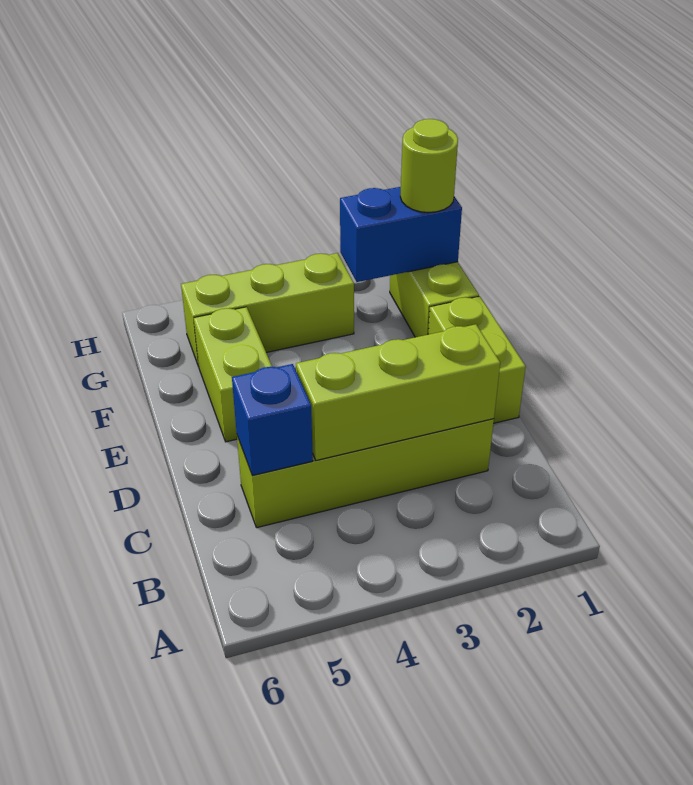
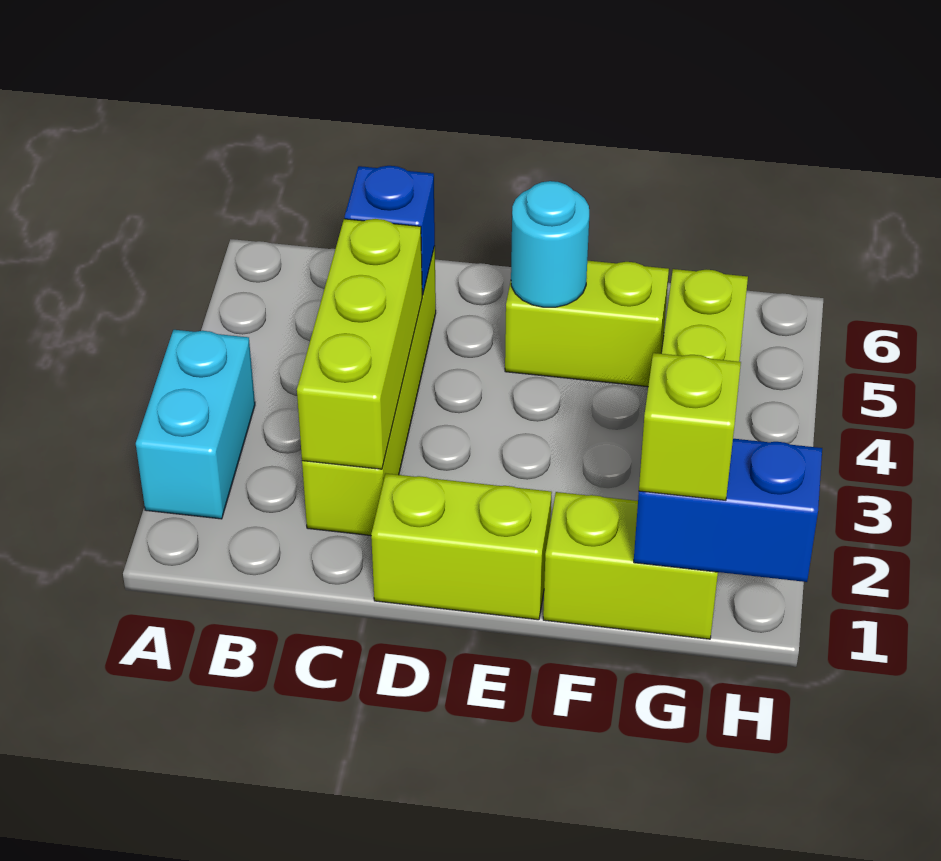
none -> cyan 1x2 brick [136,330,255,519]
none -> cyan 1x1 round brick [511,181,589,307]
blue 1x2 brick [340,187,462,282] -> blue 1x2 brick turned to [634,439,822,582]
lime 1x1 round brick [400,119,458,213] -> lime 1x1 brick [639,353,741,500]

